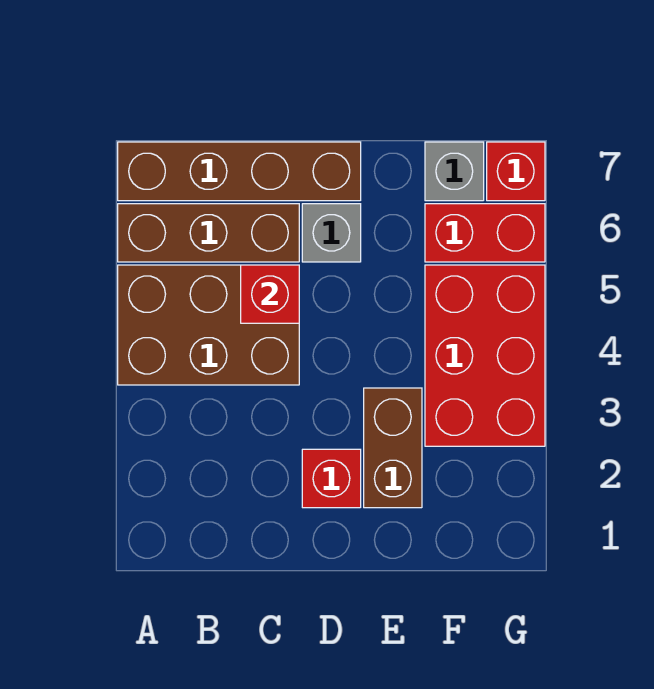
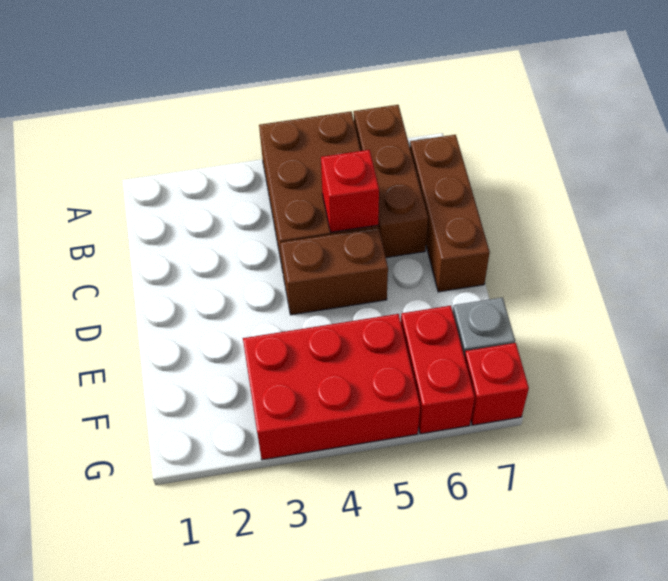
brown 1x4 brick [118,142,361,201] -> brown 1x3 brick [410,135,490,292]
red 1x1 brick [302,449,361,508] -> none
grey 1x1 brick [302,204,361,262] -> none
brown 1x2 brick [364,388,422,508] -> brown 1x2 brick moved to [280,228,388,315]

